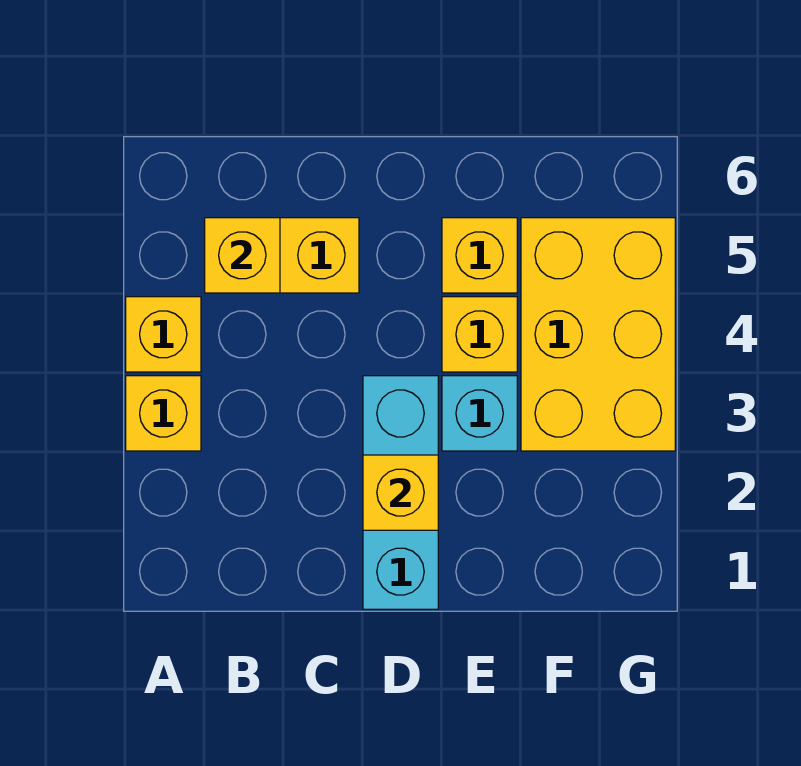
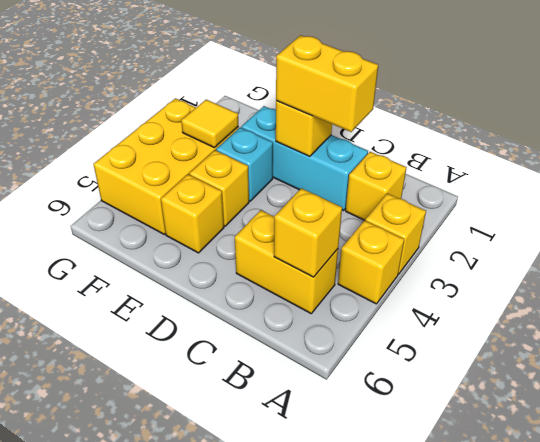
none -> yellow 1x1 brick [346,152,406,221]
none -> yellow 1x2 brick [276,35,378,132]
cyan 1x3 brick [363,376,438,609] -> cyan 1x3 brick turned to [241,106,368,210]
none -> yellow 1x1 tile [181,100,238,147]

